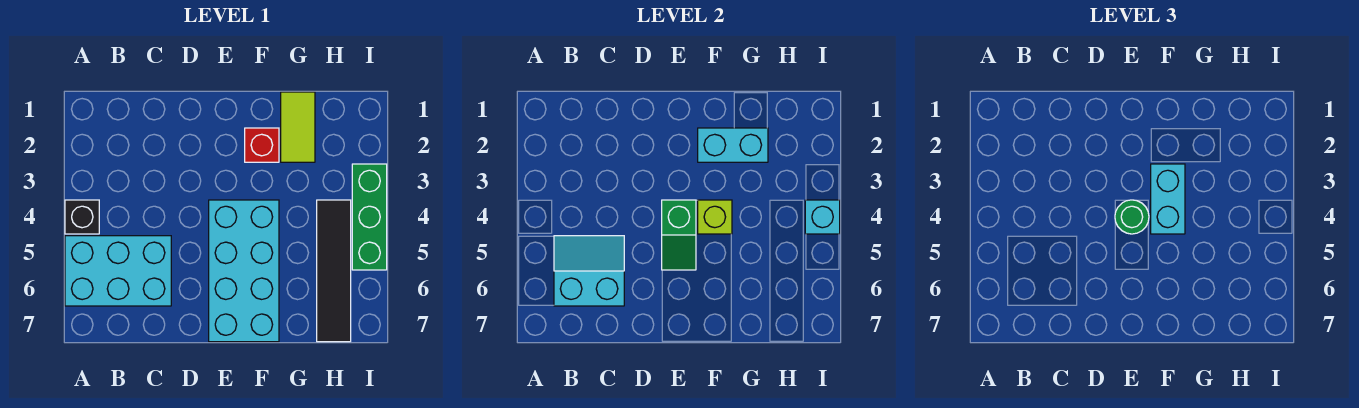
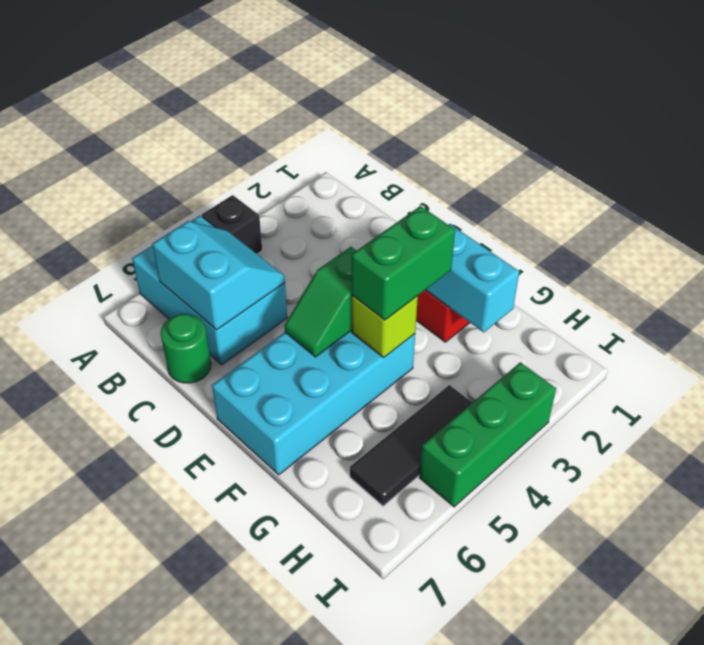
green 1x1 round brick [1115,200,1149,234] -> green 1x1 round brick moved to [161,314,211,383]
cyan 1x2 brick [1151,164,1185,234] -> green 1x2 brick [352,206,455,320]
lime 1x2 tile [281,92,315,162] -> none
black 1x4 tile [317,200,351,342] -> black 1x3 tile [350,385,472,506]
cyan 1x1 brick [805,200,840,234] -> none

